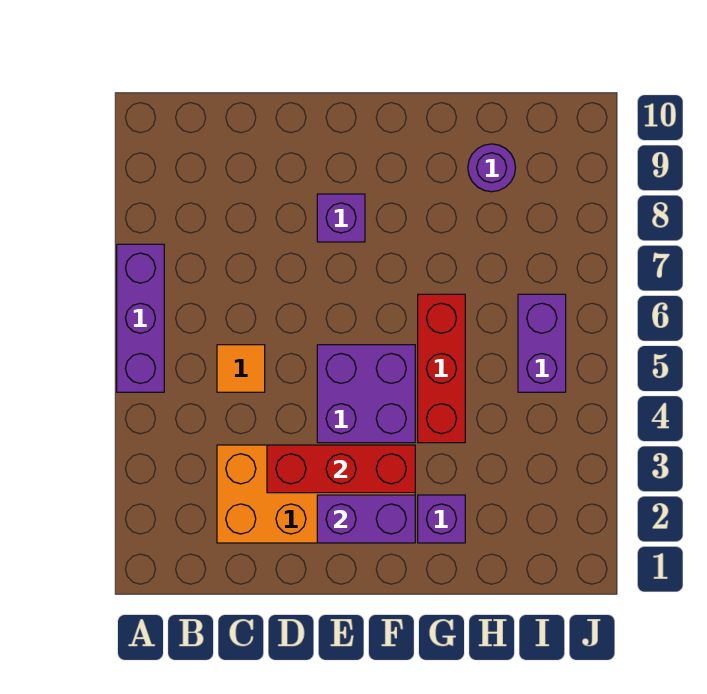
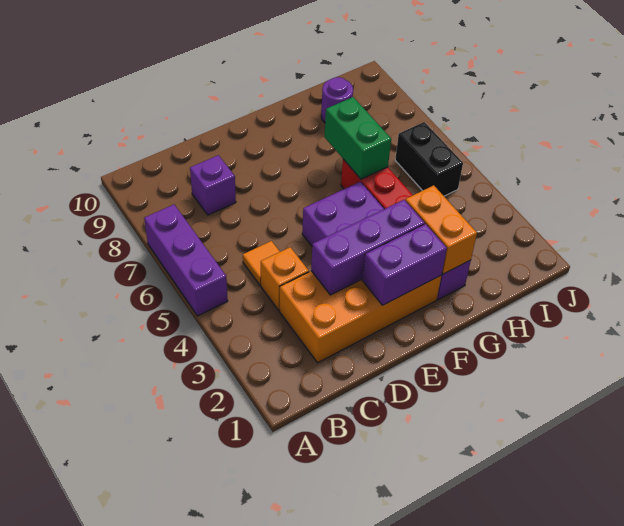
none -> orange 1x1 brick [261,247,309,310]
red 1x3 brick [267,445,415,493] -> purple 1x3 brick [311,200,425,295]
purple 1x1 brick [317,194,365,242] -> purple 1x1 brick moved to [190,155,236,215]
none -> orange 1x2 brick [405,185,477,274]
none -> green 1x2 brick [324,97,391,179]
purple 1x2 brick [518,294,566,392] -> black 1x2 brick [395,122,463,196]

